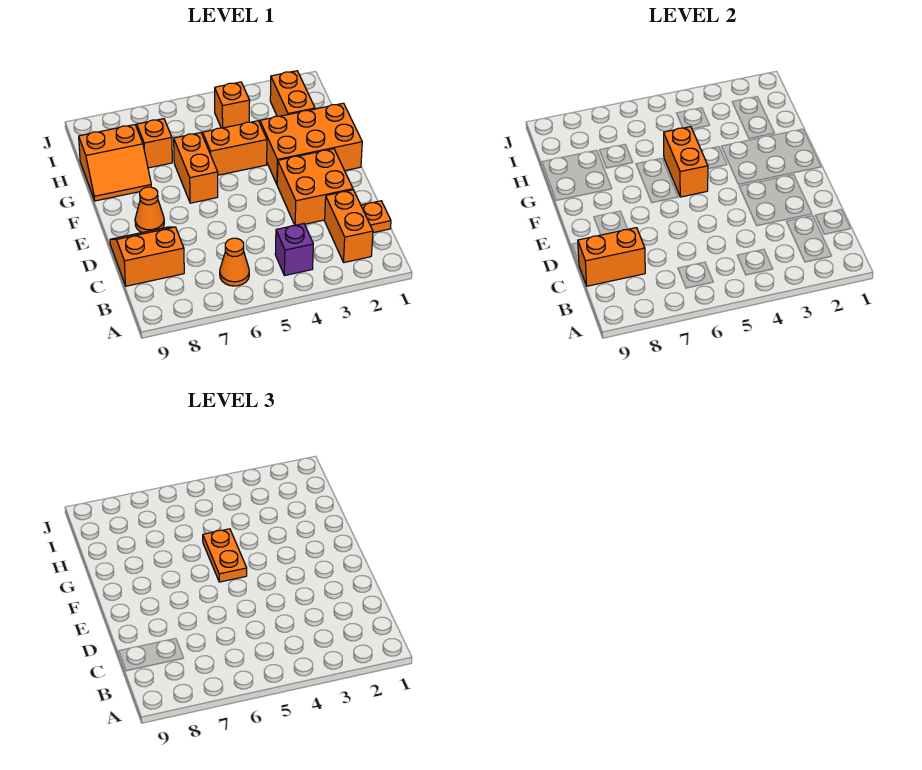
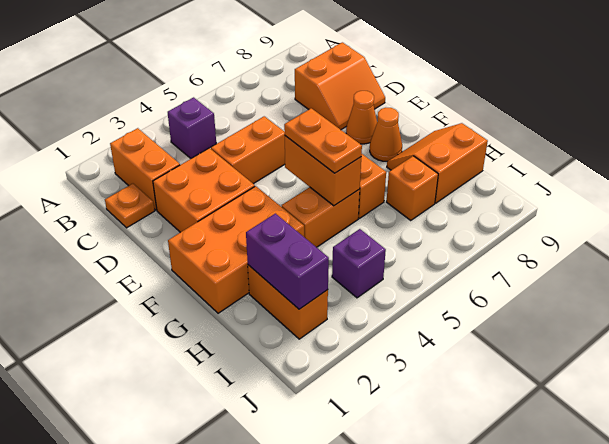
orange 1x1 cone [220,238,249,286] -> orange 1x1 cone moved to [370,108,402,161]
orange 1x2 brick [578,228,645,286] -> orange 1x2 brick moved to [211,116,285,184]
none -> purple 1x2 brick [246,214,329,309]
orange 1x1 brick [215,82,250,128] -> purple 1x1 brick [332,229,386,298]

